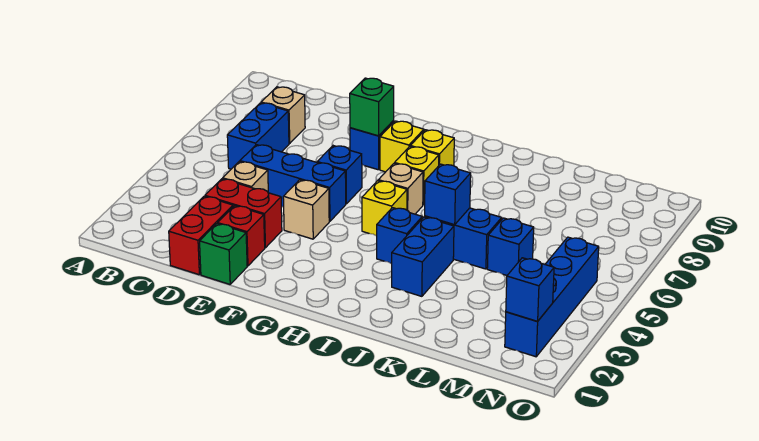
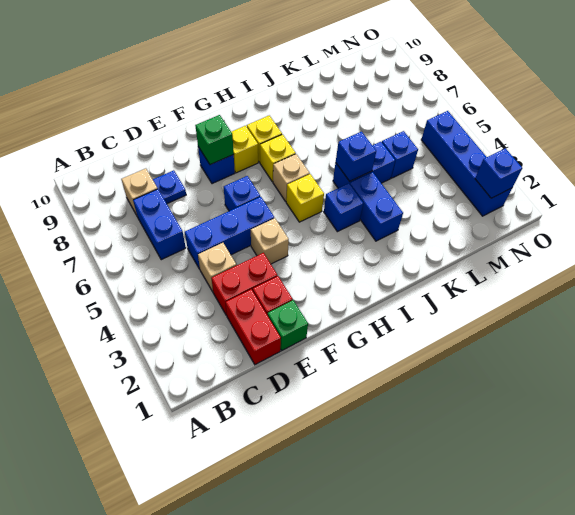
none -> blue 1x1 plate [153,170,186,204]

